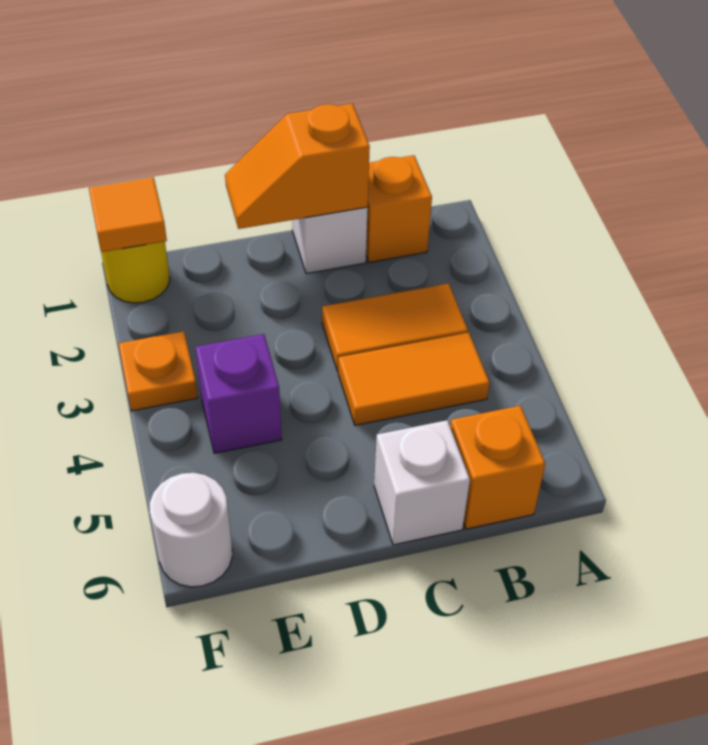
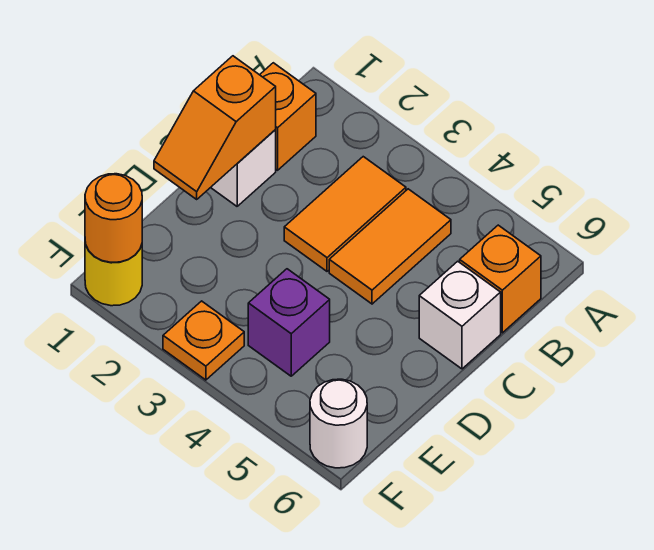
orange 1x1 tile [89,177,167,252] -> orange 1x1 round brick [85,174,142,262]

